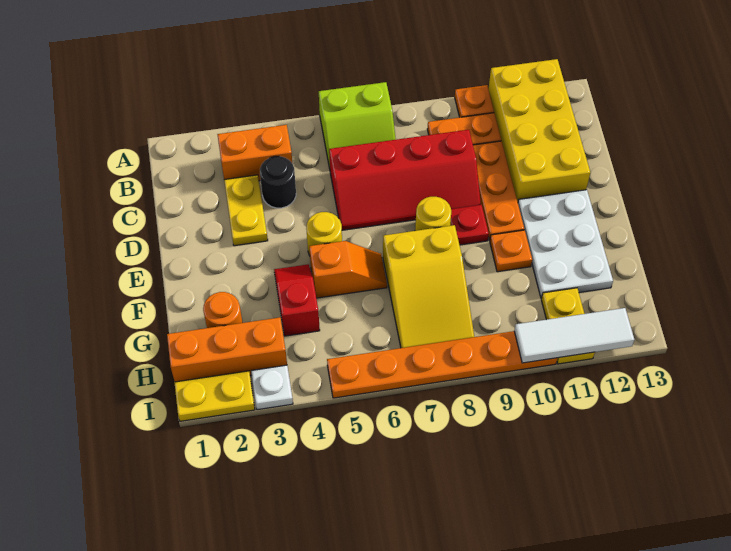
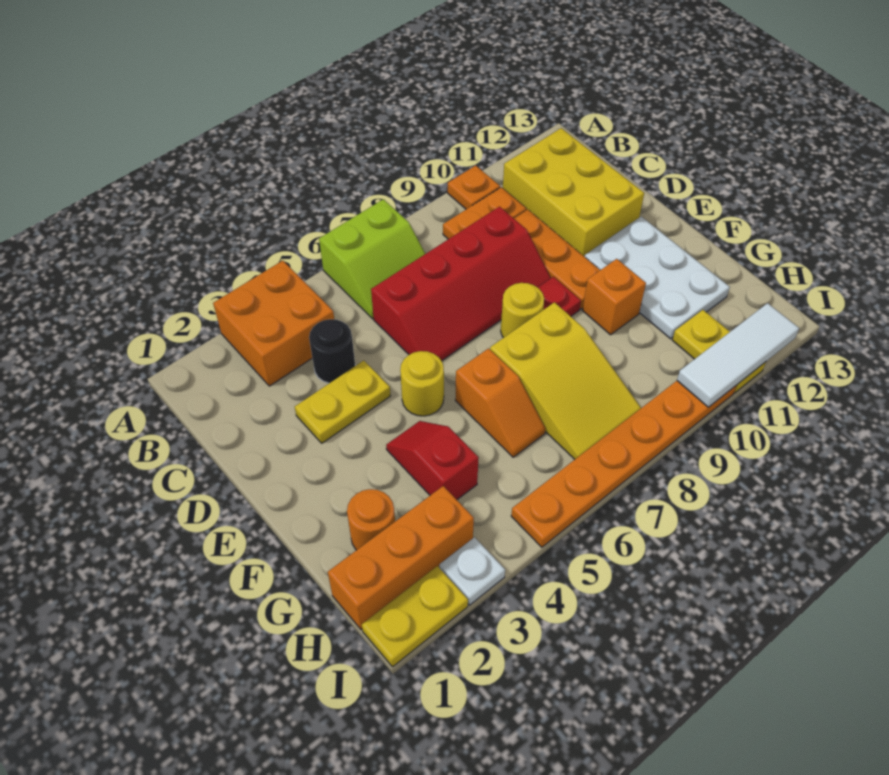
yellow 2x4 brick [489,59,590,201] -> yellow 2x3 brick [503,128,644,257]
orange 1x2 brick [217,125,292,181] -> orange 2x2 brick [213,261,334,386]
yellow 1x2 plate [224,175,268,246] -> yellow 1x2 plate turned to [295,360,391,443]
orange 1x2 slope [309,241,387,298] -> orange 1x2 slope turned to [455,348,546,457]
orange 1x1 plate [490,230,532,272] -> orange 1x1 brick [582,259,646,335]

